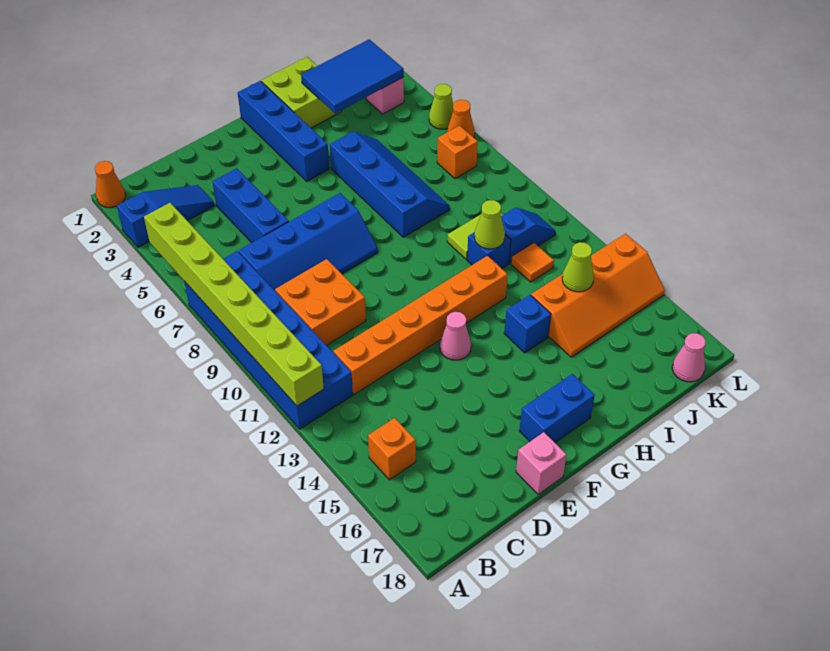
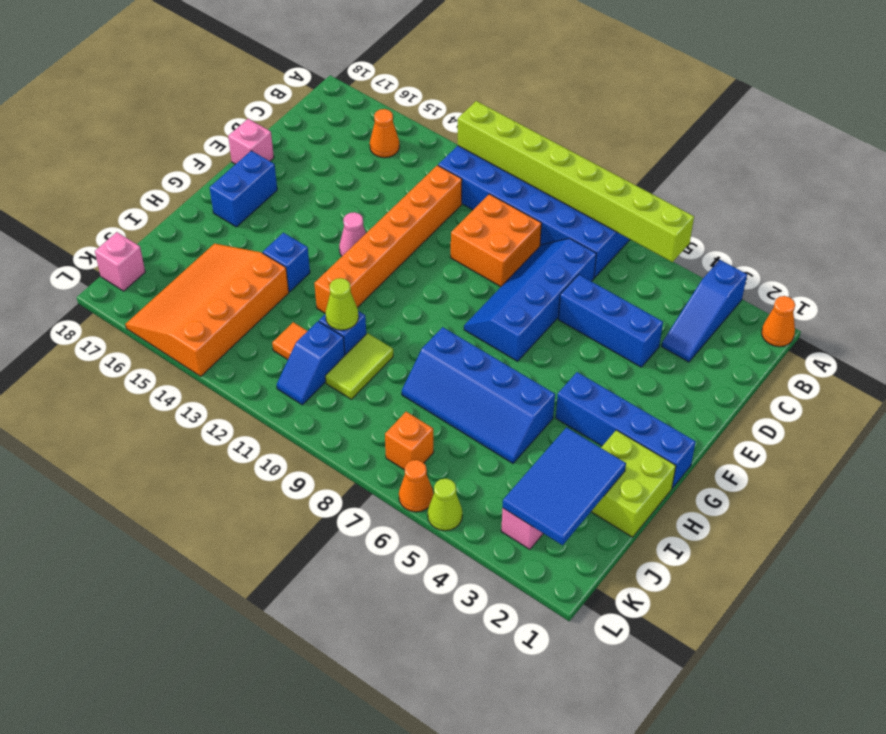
orange 1x1 brick [368,418,416,480] -> orange 1x1 cone [370,109,399,158]
orange 2x4 slope [531,234,665,357] -> orange 3x4 slope [125,244,289,376]
lime 1x1 cone [562,242,594,292] -> none
pink 1x1 cone [672,333,705,382] -> pink 1x1 brick [95,232,145,291]

